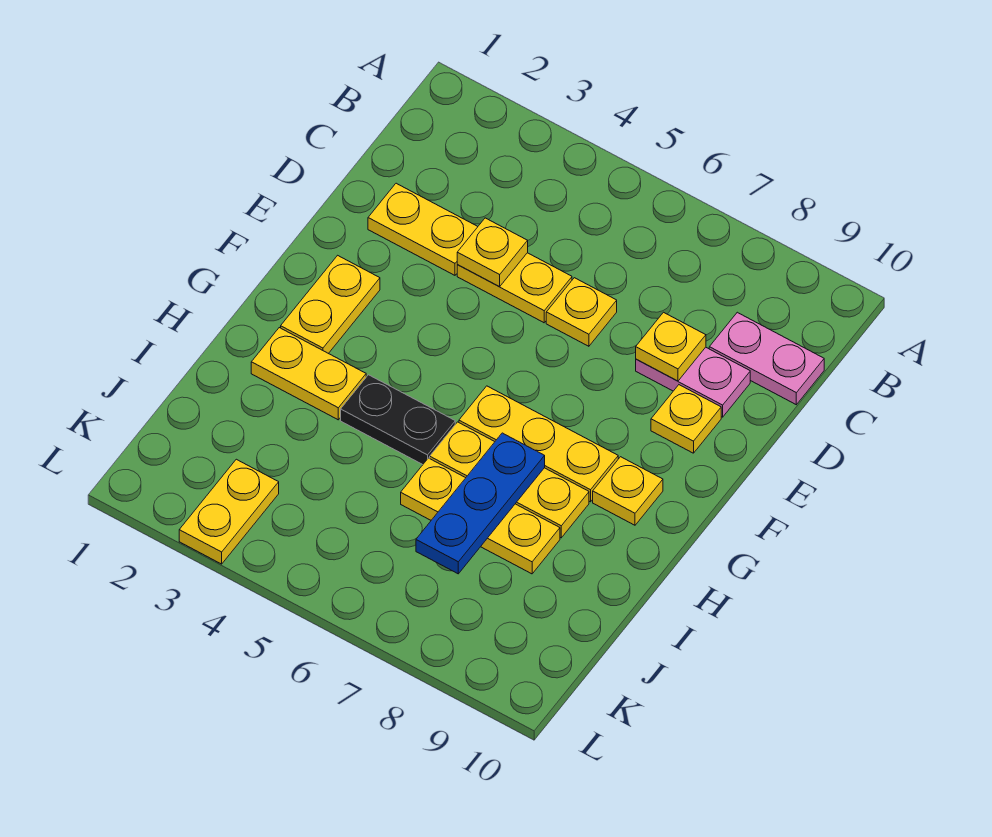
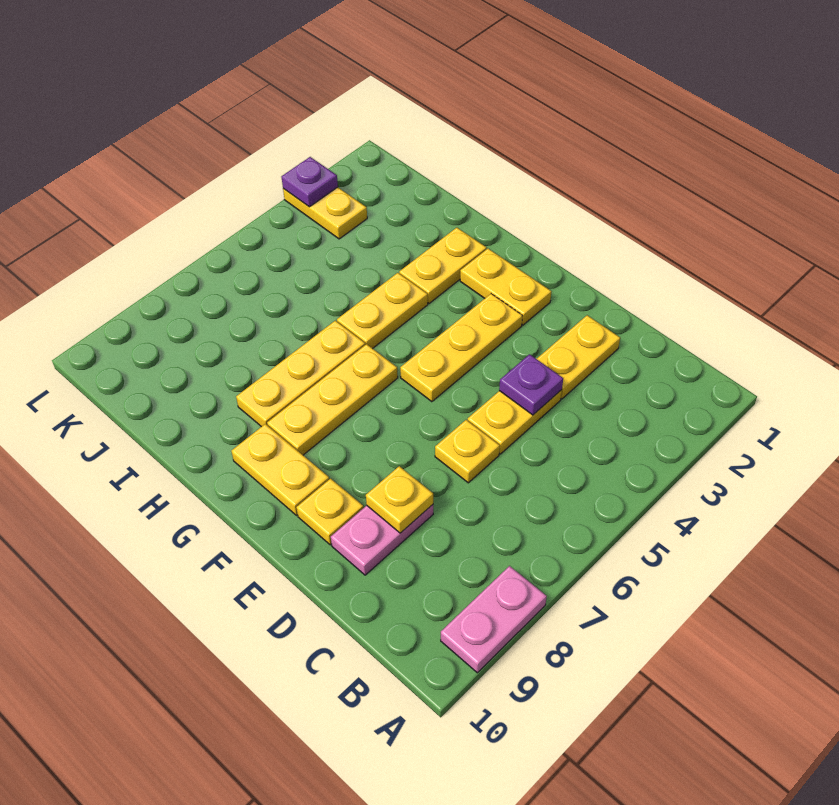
pink 1x2 plate [709,312,824,405] -> pink 1x2 plate moved to [441,566,547,673]
yellow 1x1 plate [457,218,528,287] -> purple 1x1 plate [499,354,563,415]
yellow 1x1 plate [593,457,663,525] -> yellow 1x2 plate [231,424,329,515]
black 1x2 plate [341,375,455,465] -> yellow 1x2 plate [337,273,428,349]
blue 1x3 plate [416,433,545,574] -> none
yellow 1x3 plate [401,458,560,574] -> yellow 1x3 plate moved to [400,294,522,402]
none -> purple 1x1 plate [282,157,338,207]

